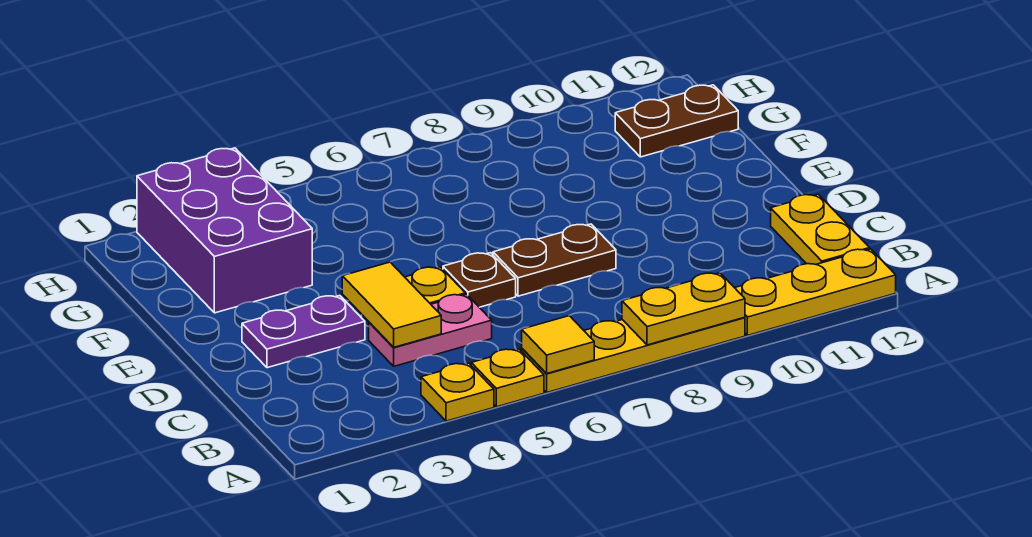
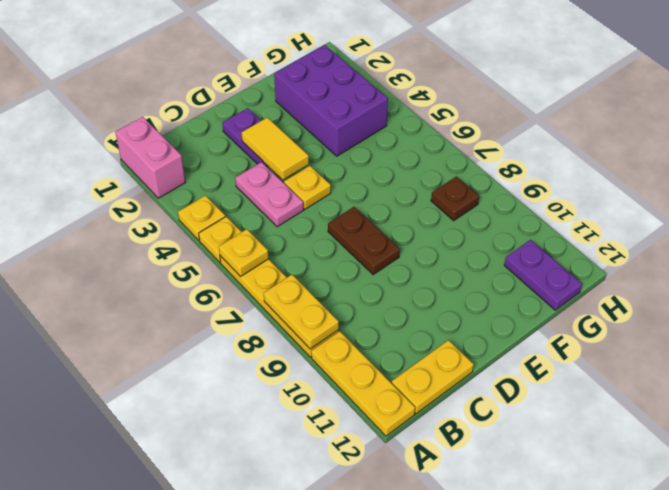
none -> pink 1x2 brick [115,117,185,198]
yellow 1x1 tile [522,316,594,373] -> yellow 1x1 plate [219,229,269,277]
yellow 1x2 tile [342,262,441,347] -> yellow 1x2 tile turned to [242,117,309,180]
brown 1x1 plate [443,253,516,307] -> brown 1x1 plate moved to [431,176,479,221]
purple 2x3 brick [137,148,312,313] -> purple 2x3 brick turned to [274,45,388,156]
brown 1x2 plate [615,85,738,157] -> purple 1x2 plate [504,240,582,310]

